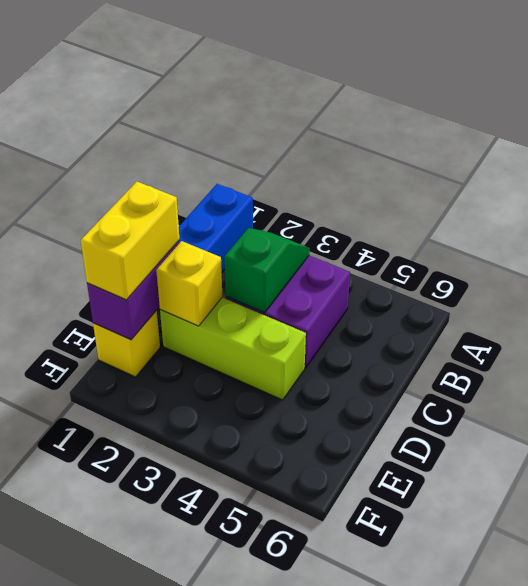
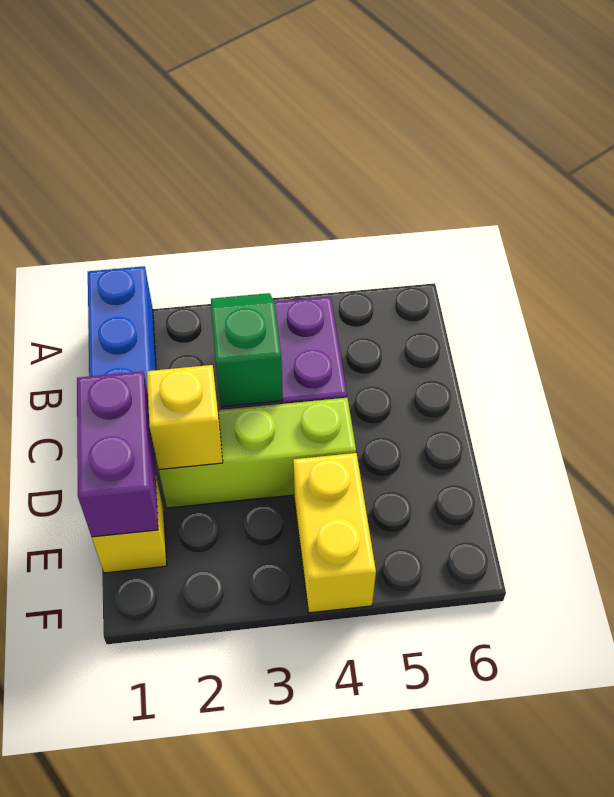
yellow 1x2 brick [81,182,180,300] -> yellow 1x2 brick moved to [293,453,376,613]

